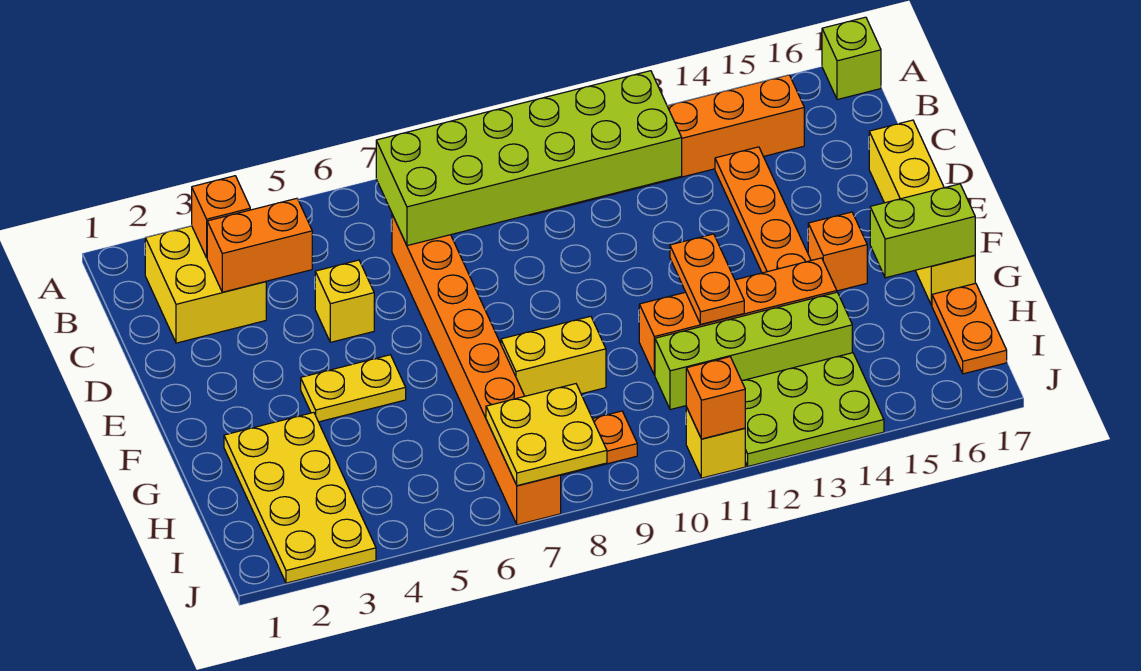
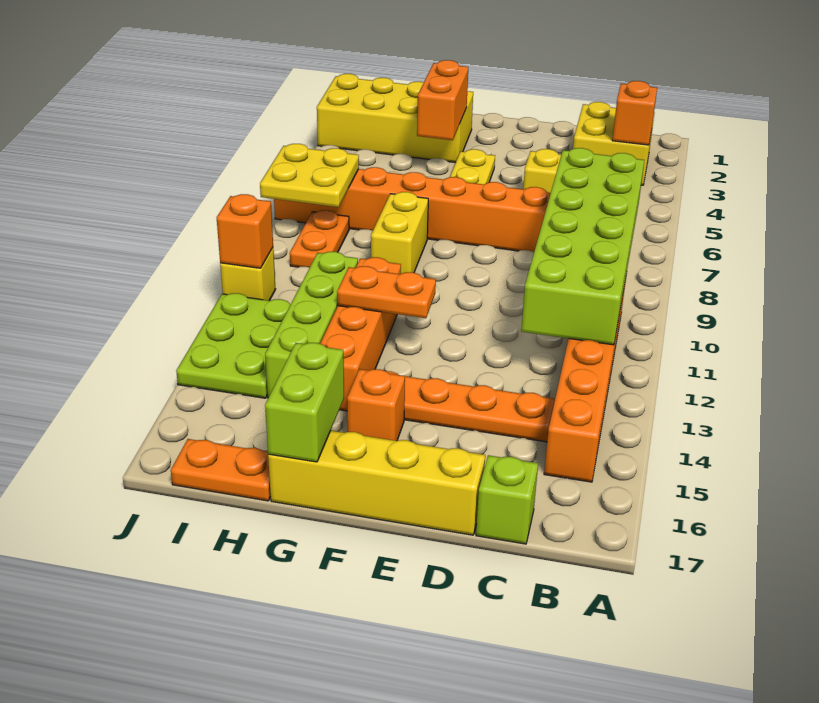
lime 1x1 brick [822,17,881,100] -> lime 1x1 brick moved to [476,455,538,544]
orange 1x2 brick [207,198,312,292] -> orange 1x2 brick moved to [417,60,468,140]
yellow 2x4 plate [224,412,376,583] -> yellow 2x4 brick [317,74,473,163]

